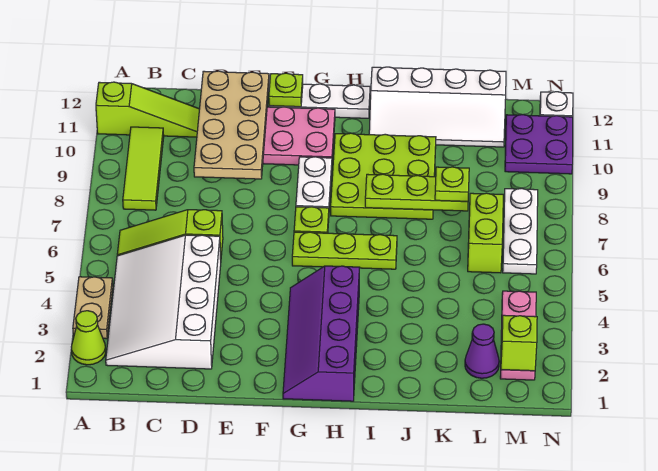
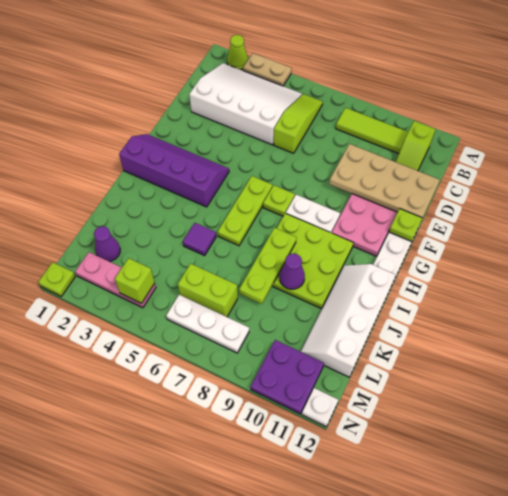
lime 1x3 slope [96,82,199,137] -> lime 1x2 slope [396,121,436,171]
none -> purple 1x1 tile [183,223,216,256]
none -> purple 1x1 cone [279,254,305,289]
lime 1x1 plate [435,167,469,201] -> lime 1x1 plate moved to [38,262,75,297]
lime 1x1 brick [501,315,537,371] -> lime 1x1 brick moved to [115,258,155,303]

